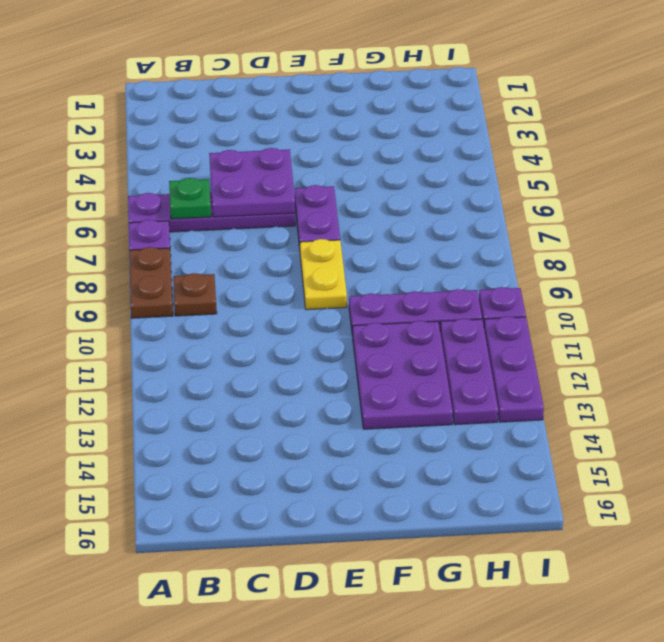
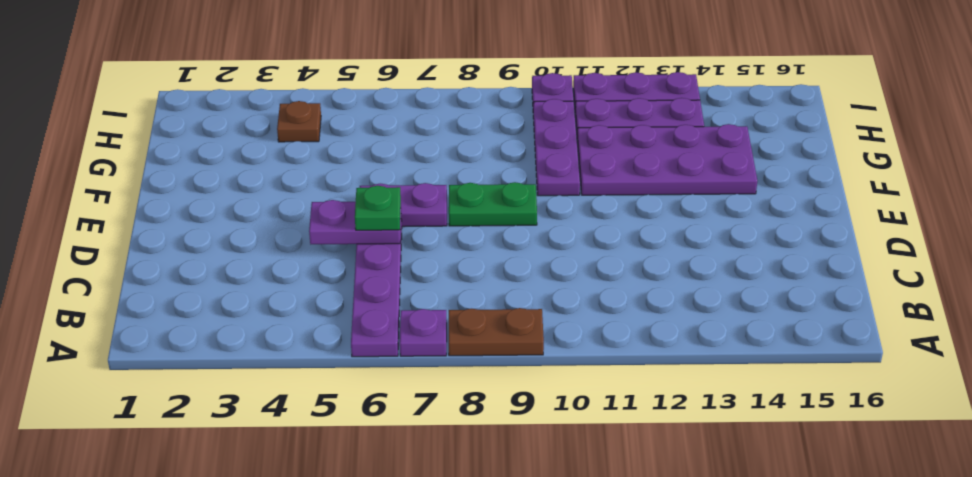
green 1x1 plate [169,178,211,219] -> green 1x1 plate moved to [355,186,401,230]
brown 1x1 plate [173,273,217,316] -> brown 1x1 plate moved to [277,101,321,142]
purple 2x2 plate [209,148,295,217] -> purple 1x2 plate [309,200,401,244]
yellow 1x2 plate [300,239,347,310] -> green 1x2 plate [449,182,537,226]
purple 2x3 plate [353,321,453,429] -> purple 2x4 plate [577,124,757,195]

